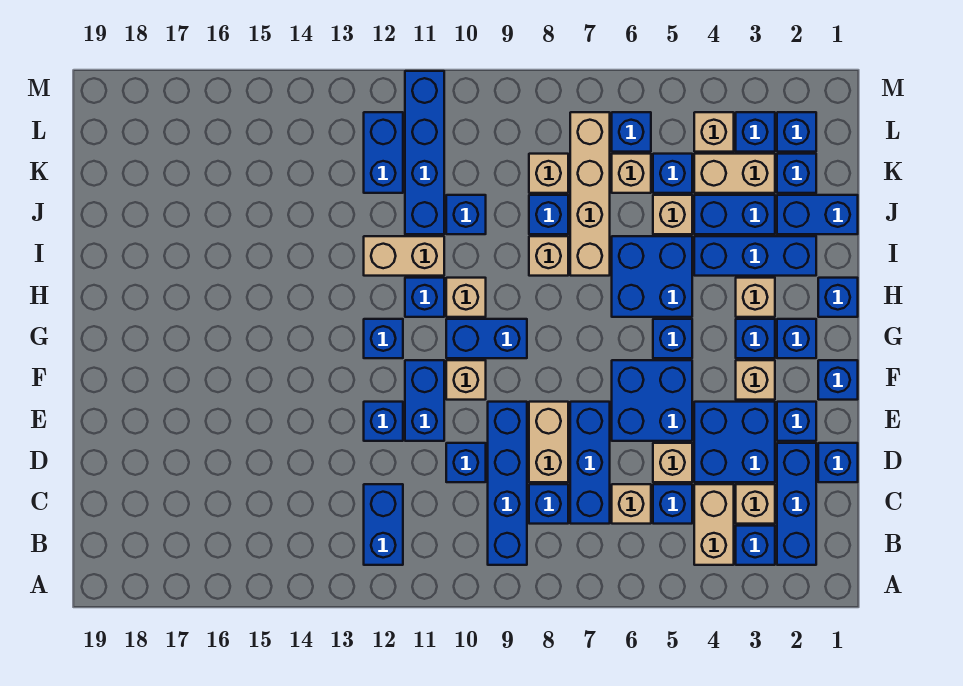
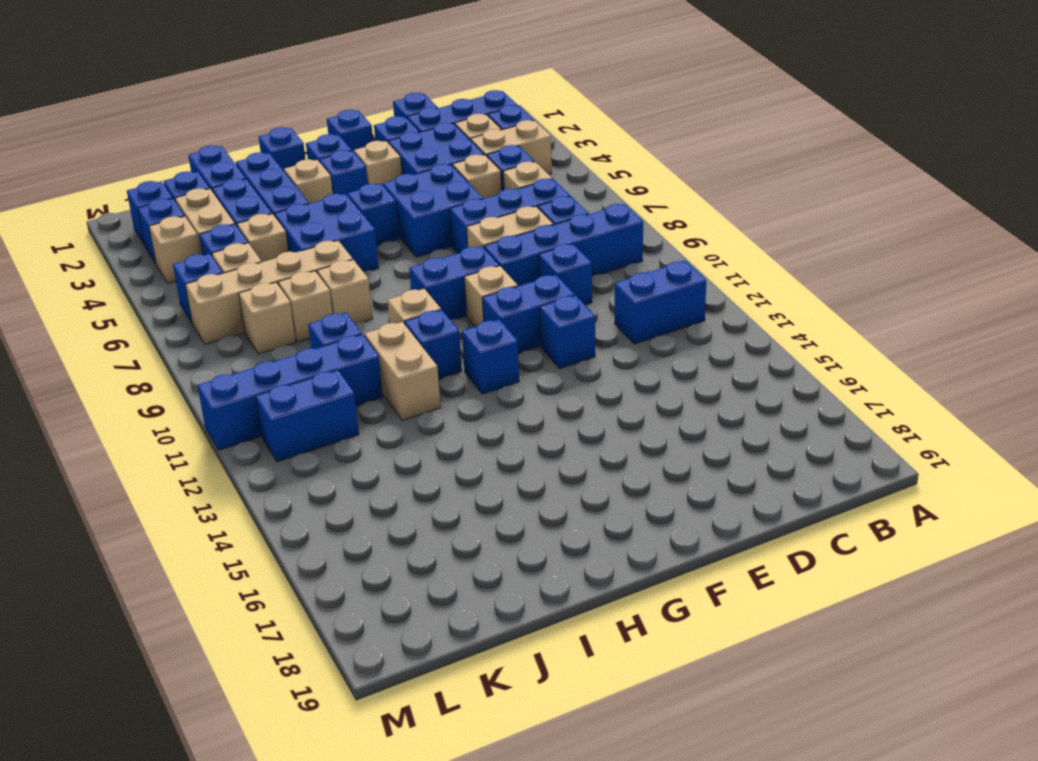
blue 1x2 brick [446,319,527,358] -> blue 1x2 brick turned to [409,246,499,320]
blue 1x1 brick [529,195,568,234] -> tan 1x1 brick [278,271,332,342]

